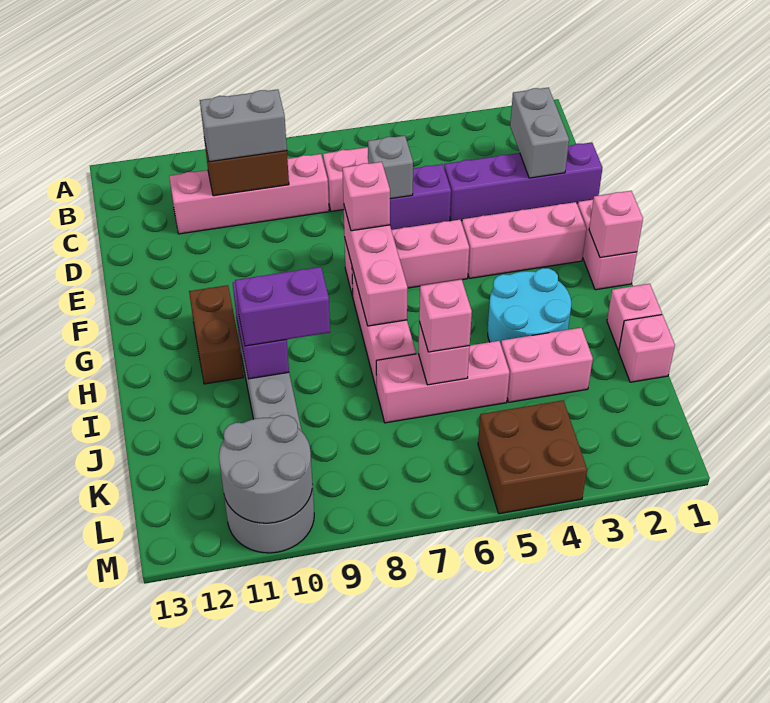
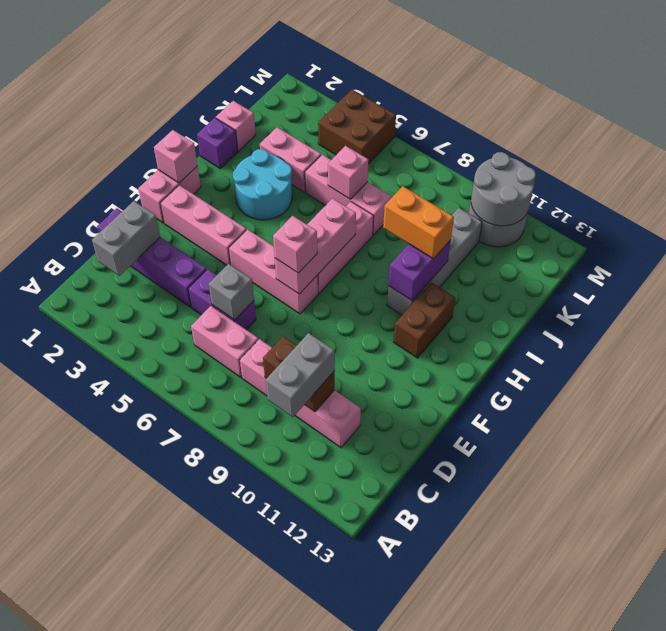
grey 1x2 brick [200,89,287,162] -> grey 1x2 brick turned to [266,333,335,417]
pink 1x1 brick [607,284,662,351] -> purple 1x1 brick [197,118,238,168]
purple 1x2 brick [235,267,330,346] -> orange 1x2 brick [383,186,454,259]
pink 1x1 brick [419,279,472,352] -> none

